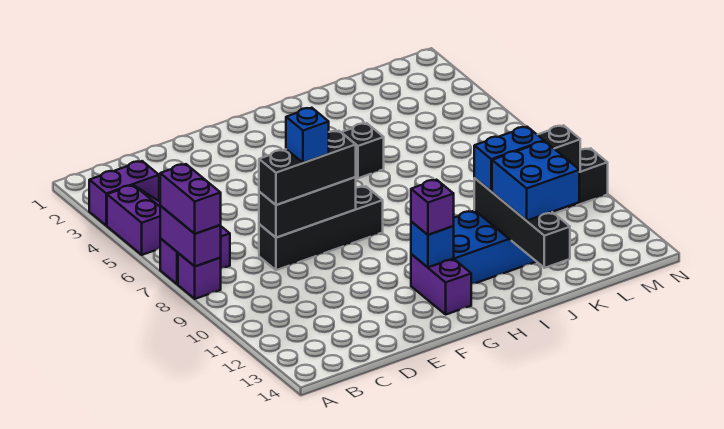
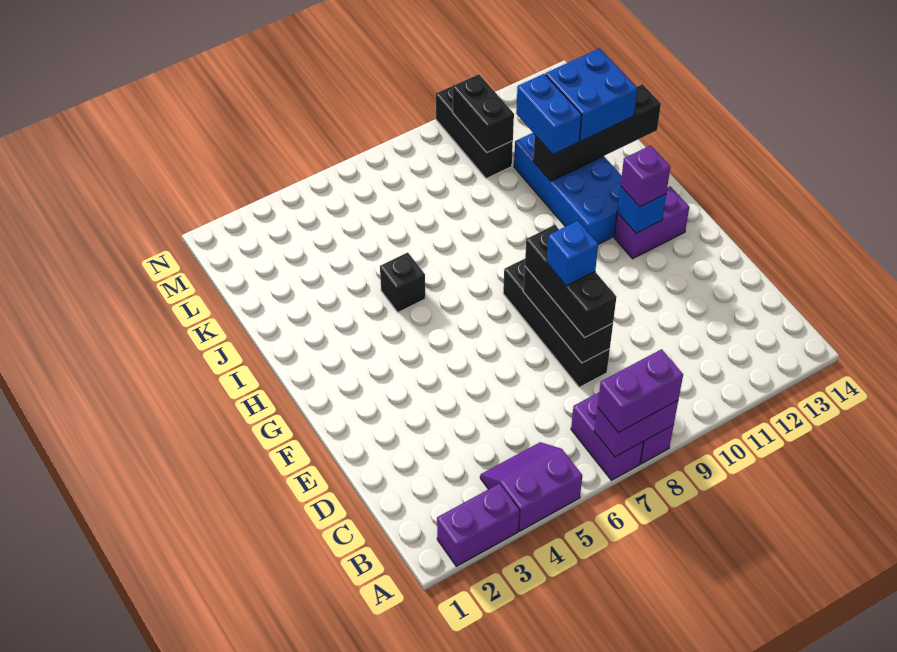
purple 1x2 brick [89,161,159,226] -> purple 1x2 brick turned to [437,483,520,566]

